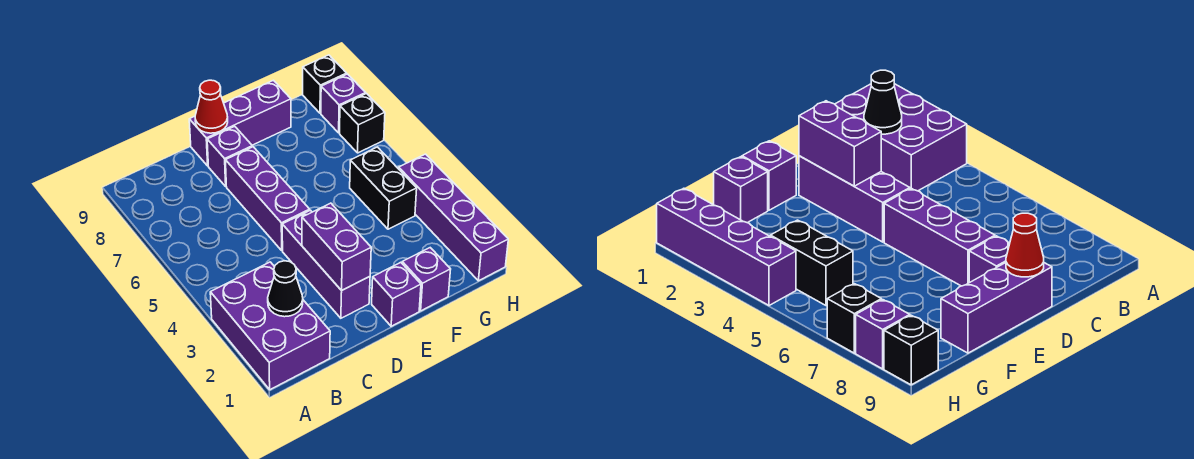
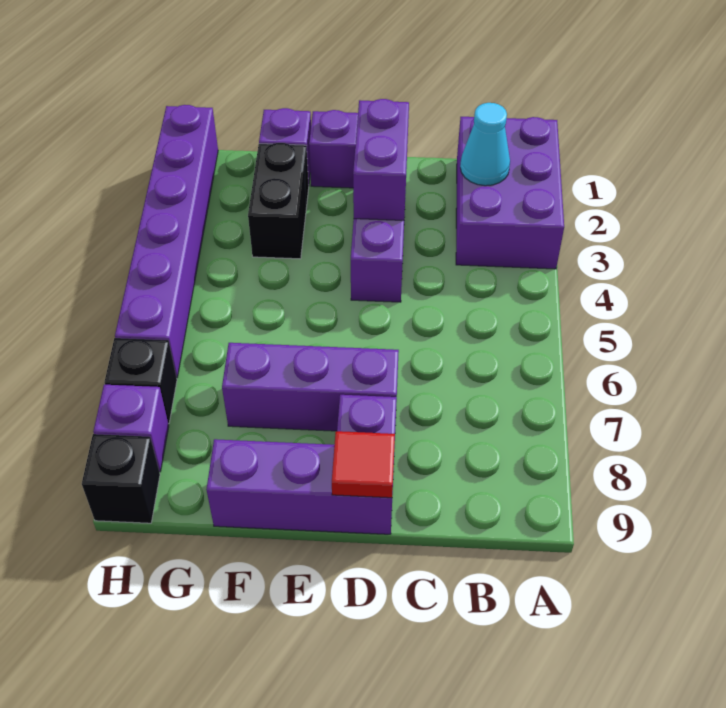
black 1x1 cone [268,261,303,317] -> cyan 1x1 cone [460,103,510,186]
purple 1x3 brick [226,147,310,250] -> purple 1x3 brick turned to [222,343,399,431]
red 1x1 cone [195,80,228,133] -> red 1x1 tile [332,431,395,498]
black 1x2 brick [350,147,417,229] -> black 1x2 brick moved to [248,143,309,259]
purple 1x4 brick [399,154,508,281] -> purple 1x6 brick [115,105,218,378]

